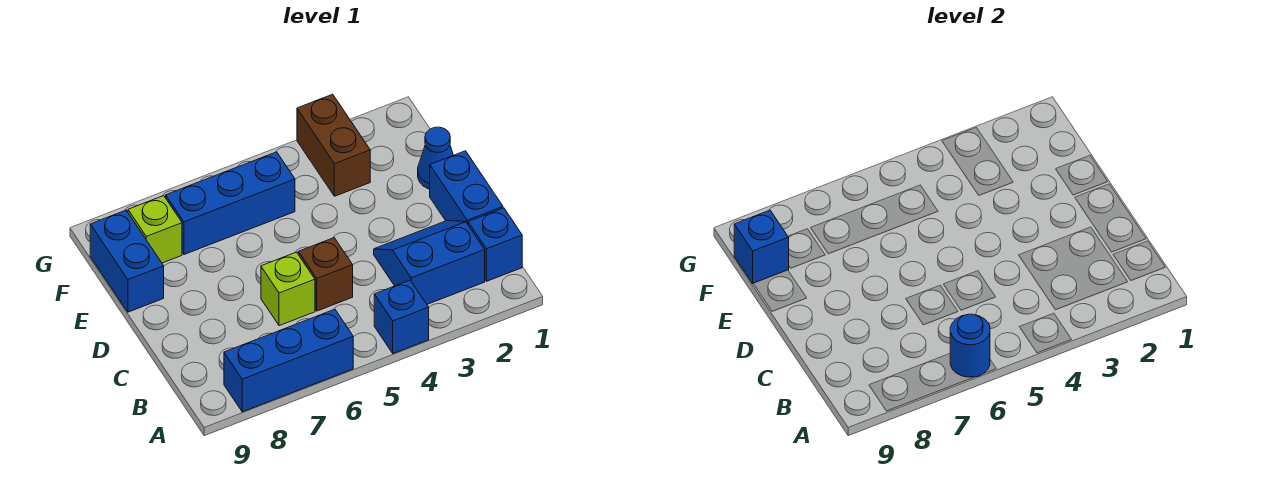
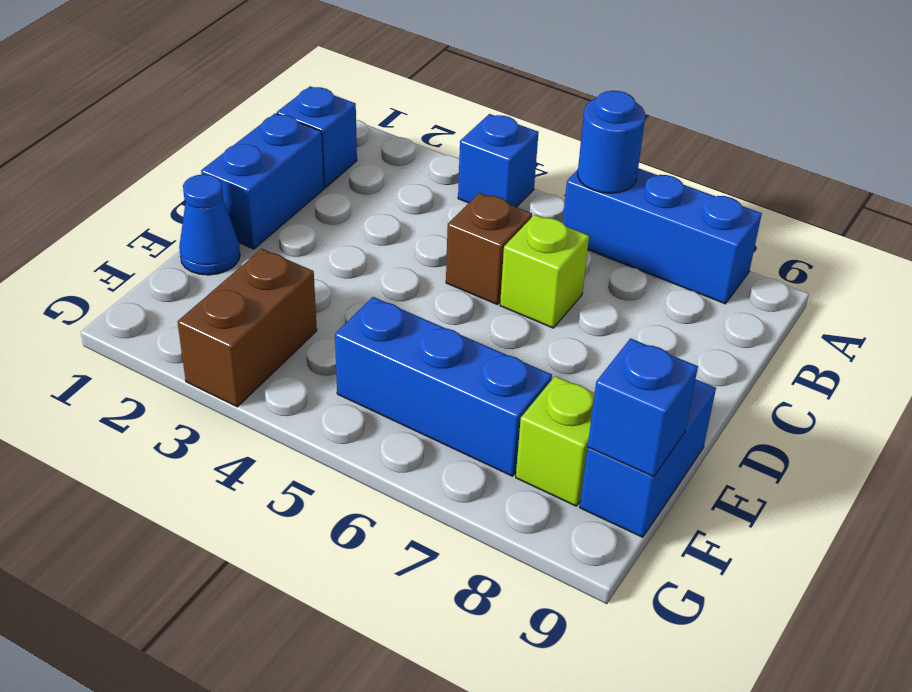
blue 2x2 slope [374,220,485,304] -> none

